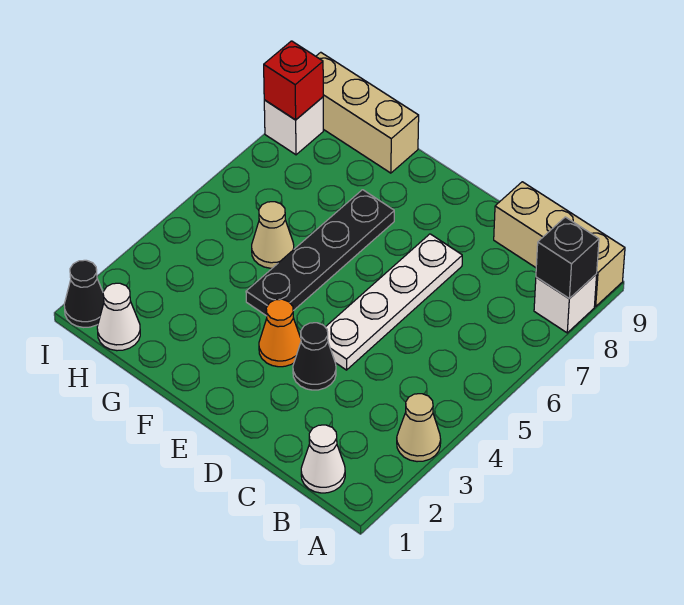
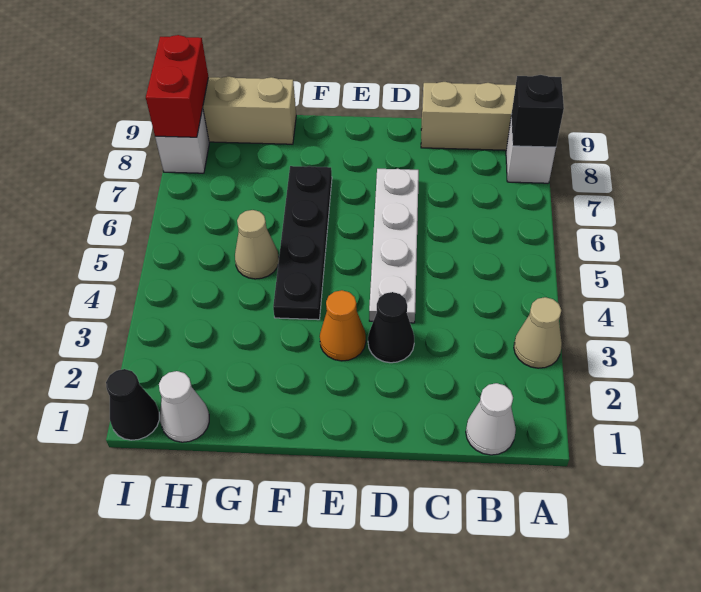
red 1x1 brick [264,41,323,120] -> red 1x2 brick [146,35,208,137]

